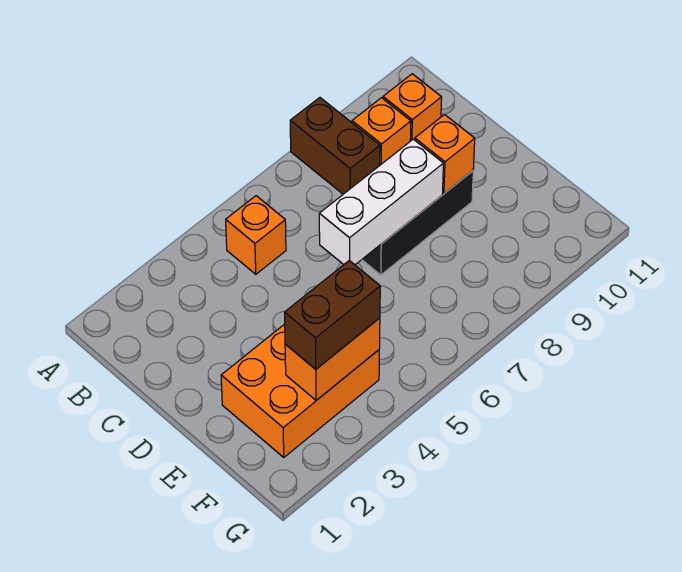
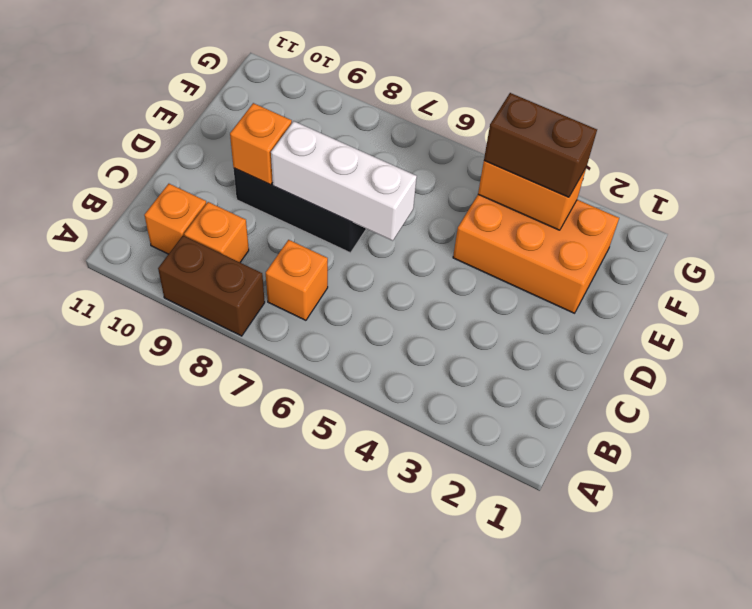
brown 1x2 brick [290,98,380,194] -> brown 1x2 brick turned to [158,236,265,336]
orange 1x1 brick [226,196,286,274] -> orange 1x1 brick moved to [266,240,328,320]

